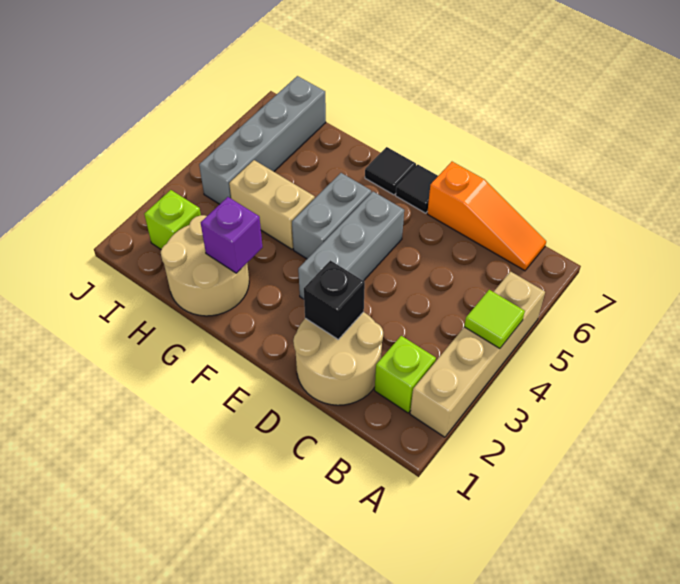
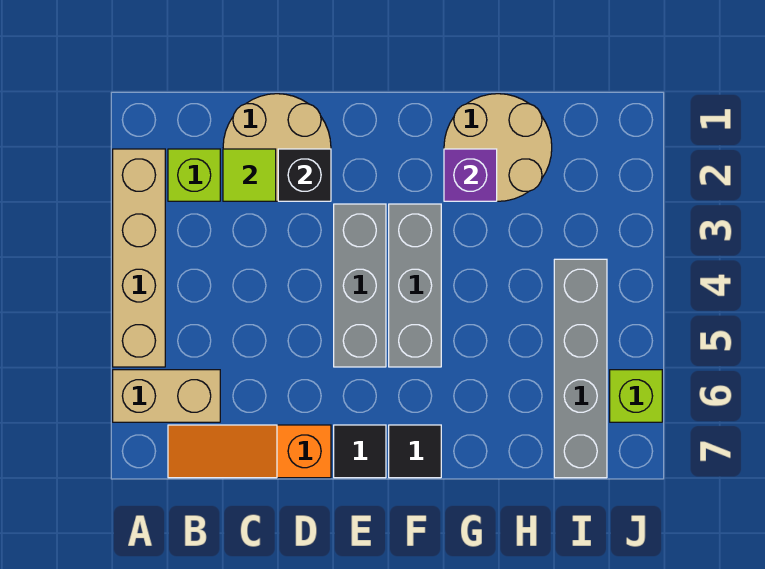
lime 1x1 tile [464,290,525,349] -> lime 1x1 tile moved to [223,149,276,201]
grey 1x2 brick [292,173,371,259] -> grey 1x3 brick [389,204,441,367]
tan 1x2 brick [229,160,315,249] -> tan 1x2 brick moved to [113,370,220,422]
lime 1x1 brick [144,190,201,249] -> lime 1x1 brick moved to [610,370,662,422]

